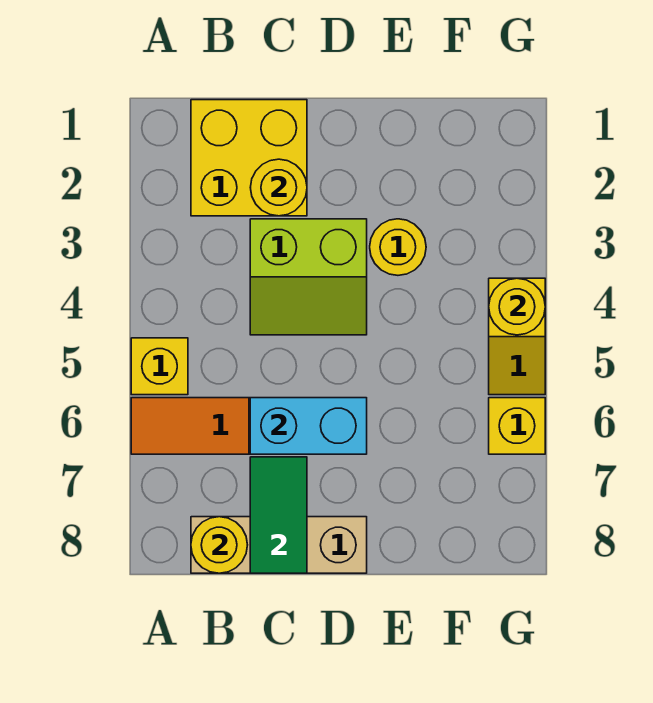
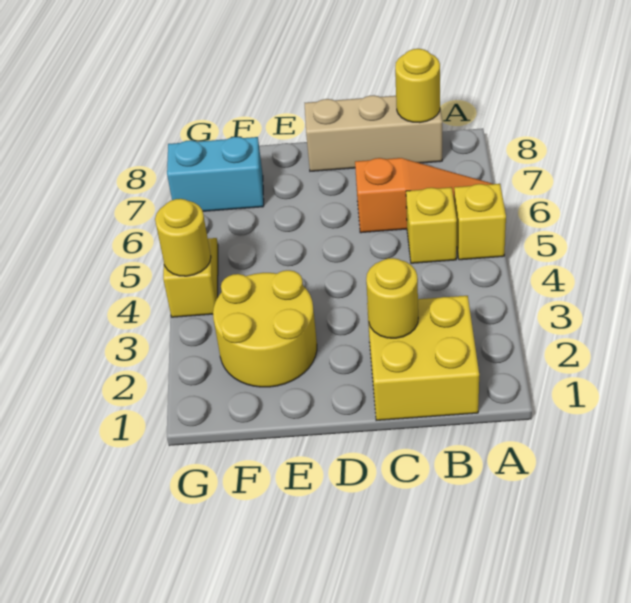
lime 2x2 slope [250,219,367,335] -> none
cyan 1x2 brick [250,398,367,454] -> cyan 1x2 brick moved to [167,137,264,211]
green 1x2 tile [250,457,307,573] -> none
yellow 1x1 round brick [370,219,426,275] -> yellow 2x2 round brick [213,270,317,387]
yellow 1x1 brick [489,398,545,454] -> yellow 1x1 brick moved to [406,187,457,263]

